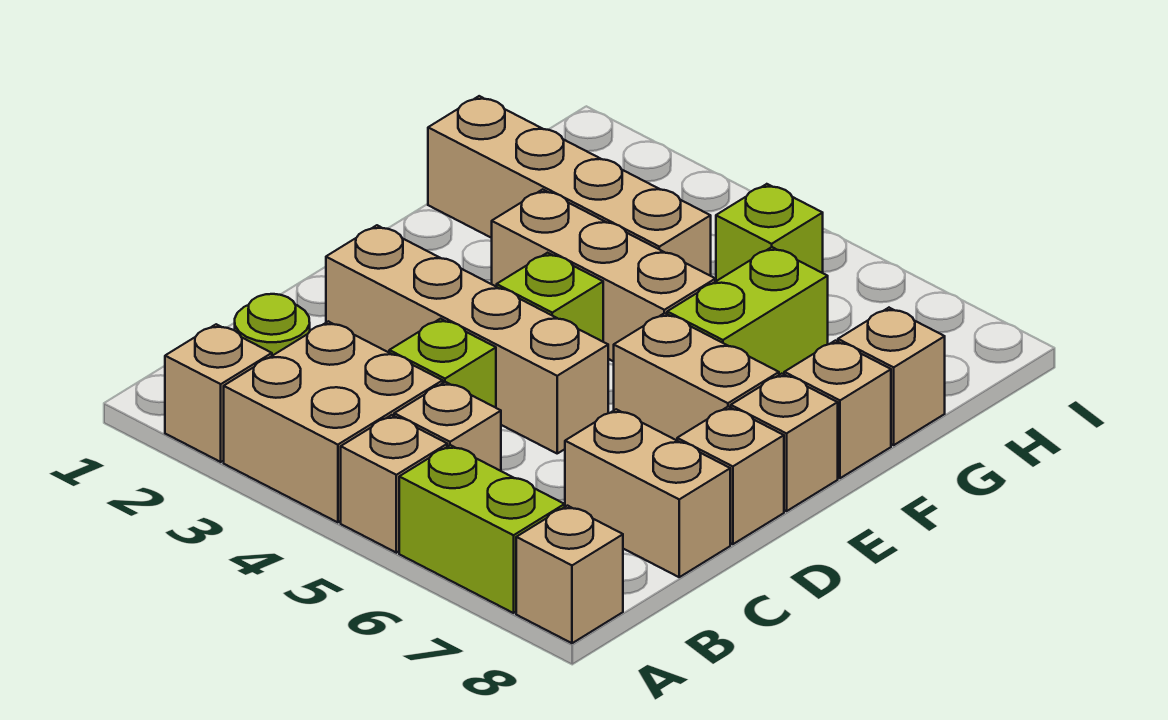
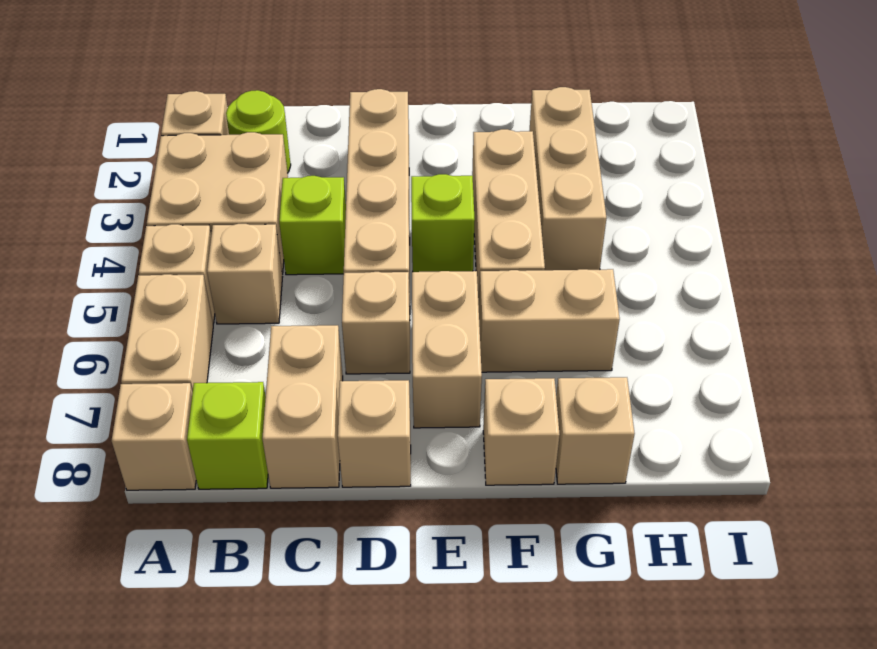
lime 1x2 brick [399,445,565,613] -> tan 1x2 brick [121,274,213,393]
tan 1x1 brick [731,374,838,511] -> tan 1x1 brick moved to [342,272,410,374]
lime 1x2 brick [667,247,828,375] -> tan 1x2 brick [479,269,620,372]
tan 1x4 brick [428,96,711,276] -> tan 1x3 brick [529,87,607,270]
lime 1x1 brick [716,184,823,281] -> lime 1x1 brick moved to [187,382,268,489]

